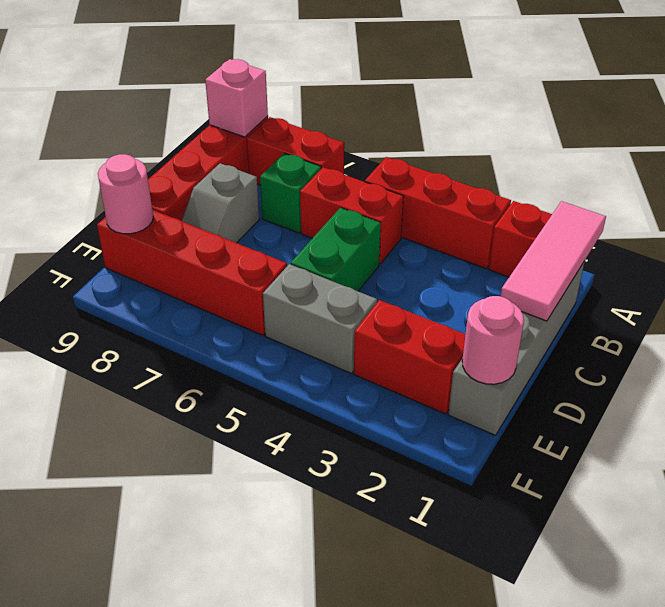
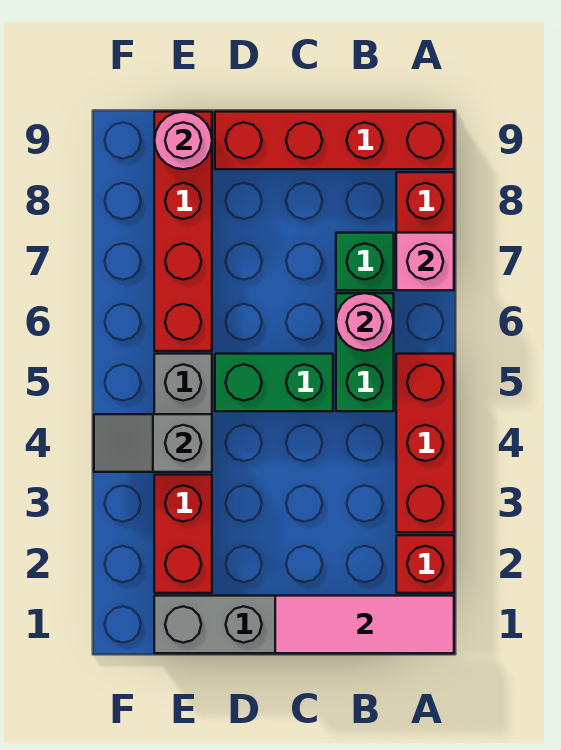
pink 1x1 brick [205,59,268,137] -> pink 1x1 brick moved to [396,233,454,290]
red 1x2 brick [300,167,404,264] -> green 1x2 brick [336,293,394,411]
grey 1x2 slope [181,163,259,243] -> grey 1x2 slope moved to [94,414,212,472]
pink 1x1 round brick [462,296,524,384] -> pink 1x1 round brick moved to [336,293,394,351]

